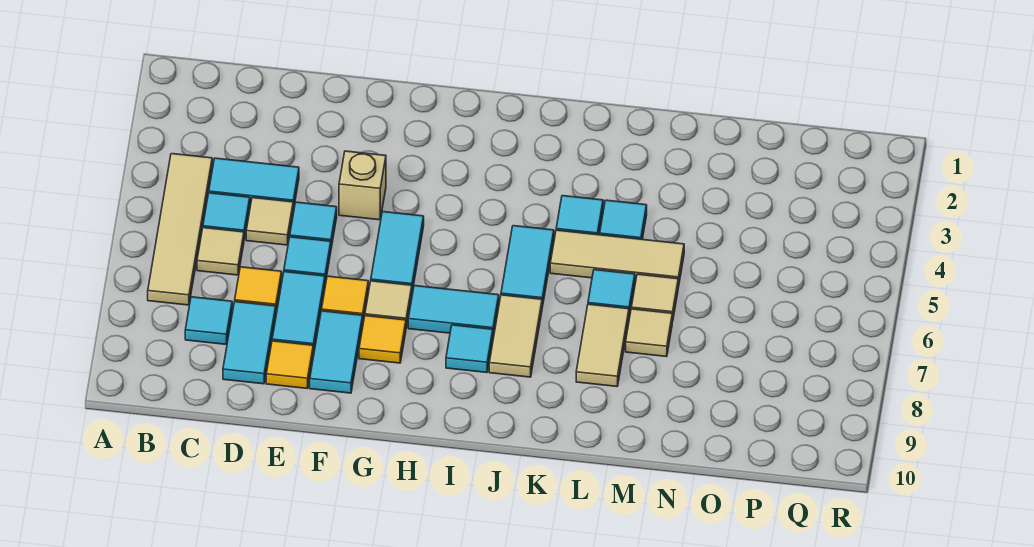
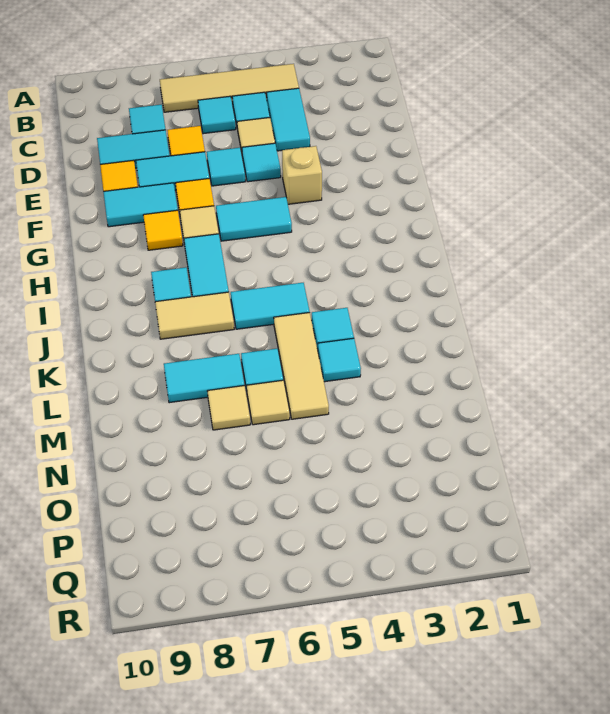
tan 1x1 tile [197,228,244,275] -> cyan 1x1 tile [198,96,236,134]
tan 1x2 tile [576,304,629,386] -> cyan 1x2 tile [164,354,244,403]

